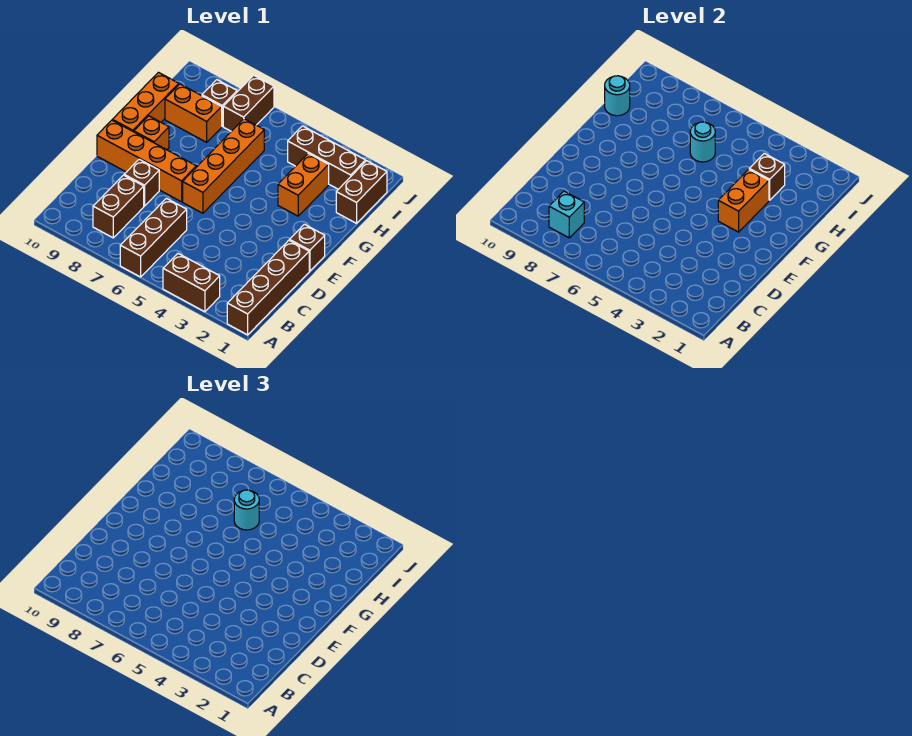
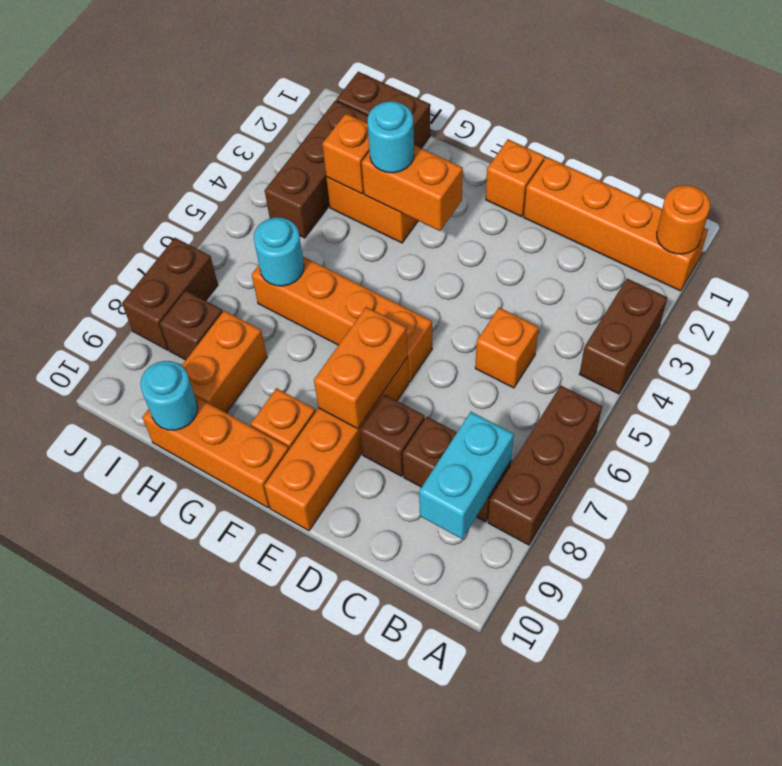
brown 1x4 brick [227,240,309,335] -> orange 1x4 brick [524,157,708,291]
none -> orange 1x1 round brick [657,185,710,254]
brown 1x3 brick [120,198,187,277] -> brown 1x3 brick turned to [488,386,602,545]
cyan 1x1 brick [549,191,584,238] -> cyan 1x2 brick [419,412,514,539]
none -> orange 1x1 brick [475,308,539,388]
brown 1x1 brick [290,224,325,271] -> orange 1x1 brick [486,139,545,217]
none -> orange 1x2 brick [314,307,408,429]
brown 1x1 brick [749,153,785,200] -> orange 1x1 brick [322,114,370,194]
cyan 1x1 round brick [234,490,259,530] -> cyan 1x1 round brick moved to [367,101,414,173]
brown 1x2 brick [223,75,274,131] -> brown 1x2 brick turned to [122,238,218,350]

